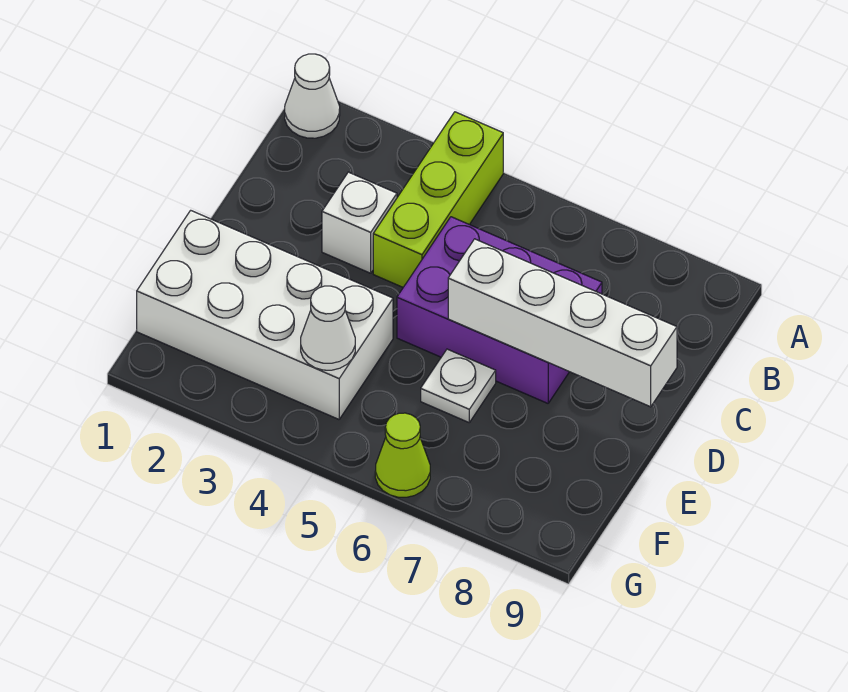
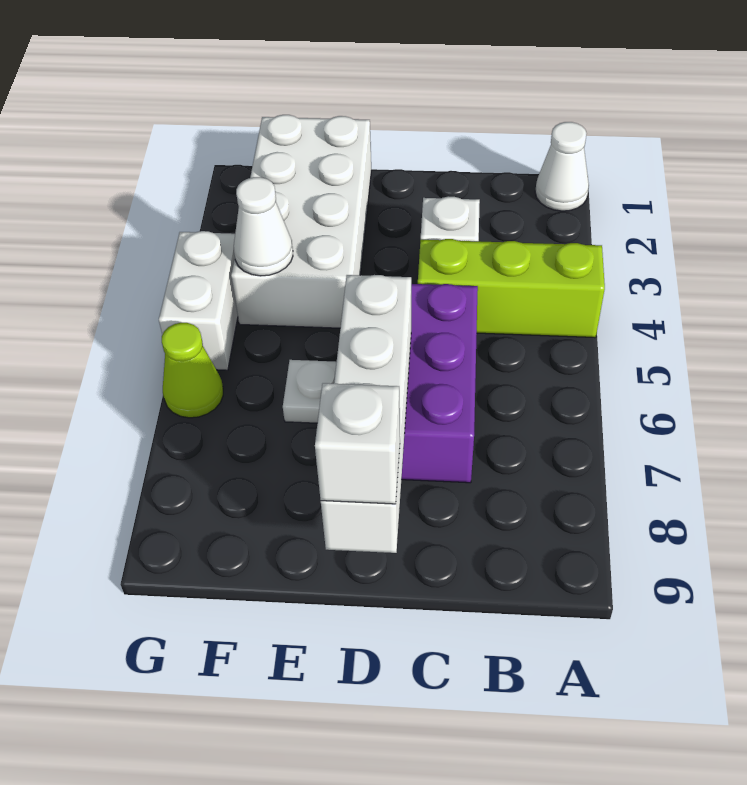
none -> white 1x1 brick [315,383,400,504]
none -> white 1x2 brick [159,231,238,370]

